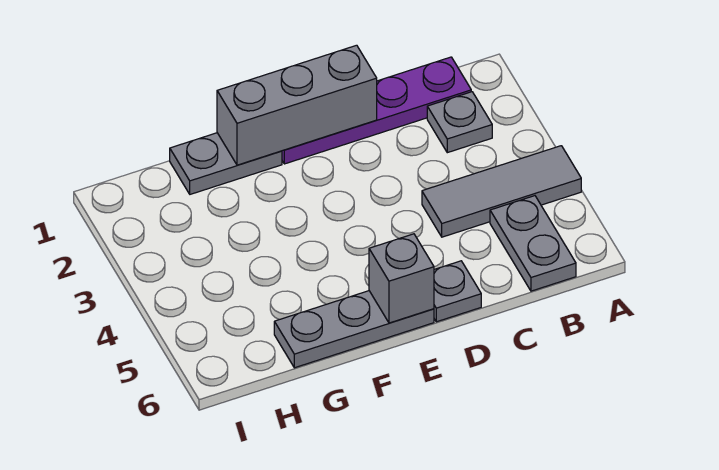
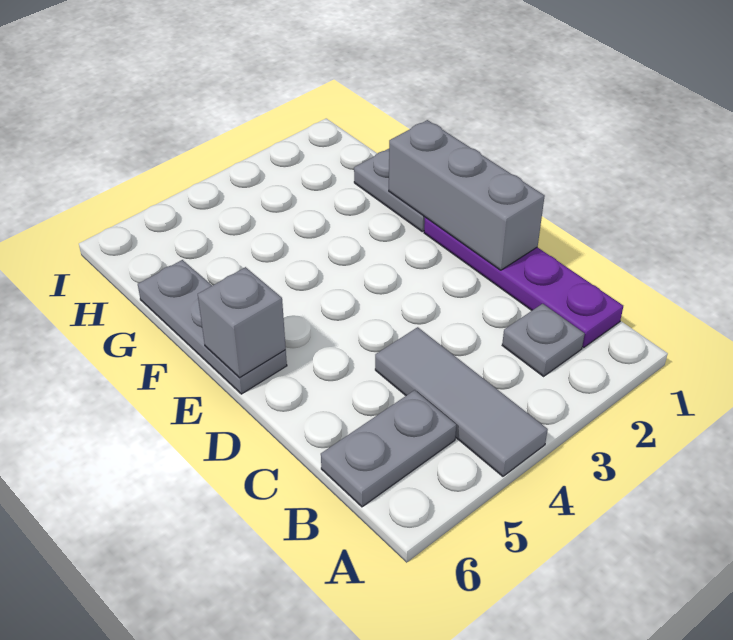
grey 1x1 plate [434,261,481,322] -> none

